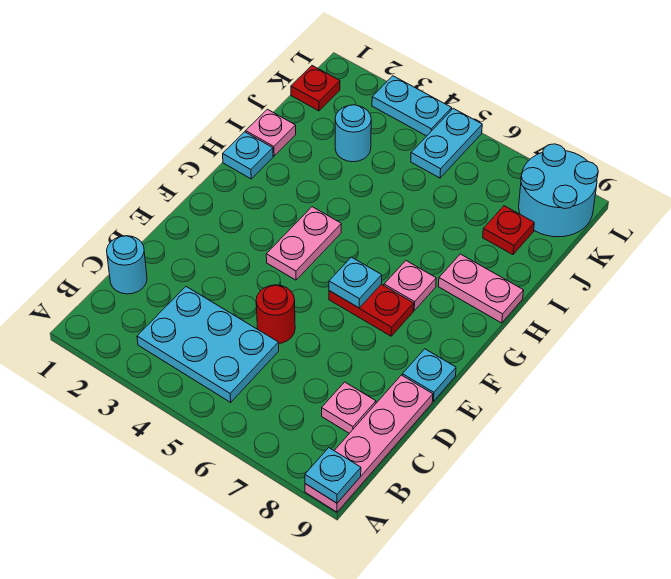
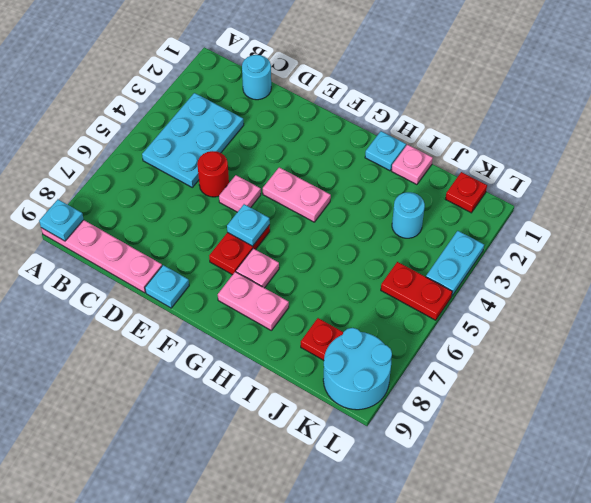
pink 1x1 plate [322,382,376,433] -> pink 1x1 plate moved to [219,175,261,212]
pink 1x2 plate [438,254,524,323] -> pink 1x2 plate turned to [218,272,289,330]
cyan 1x2 plate [411,108,482,178] -> red 1x2 plate [381,262,452,320]

